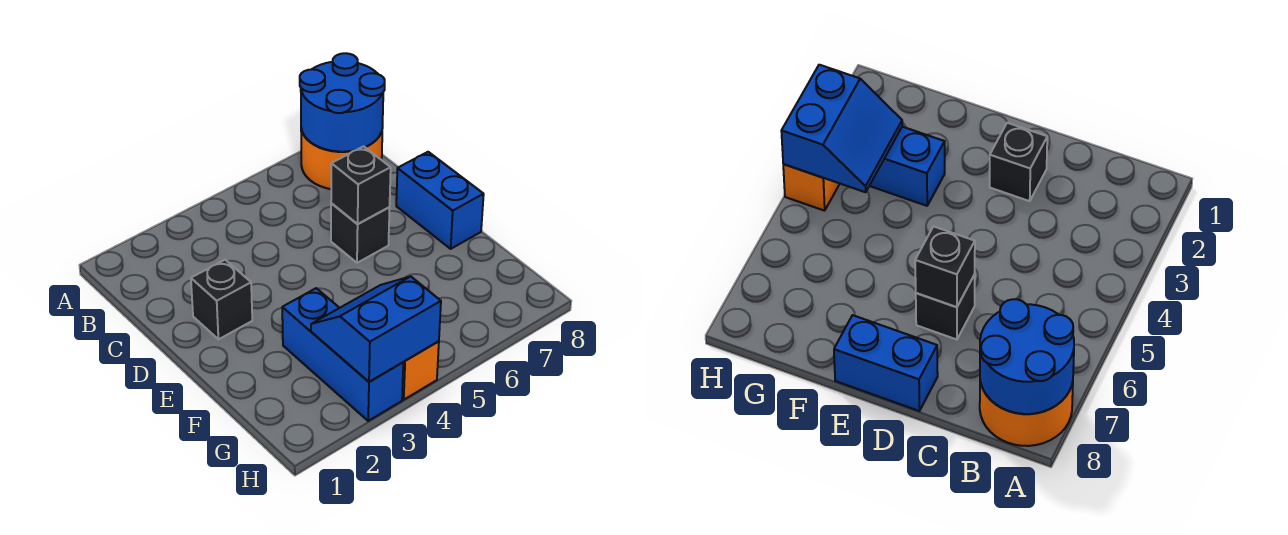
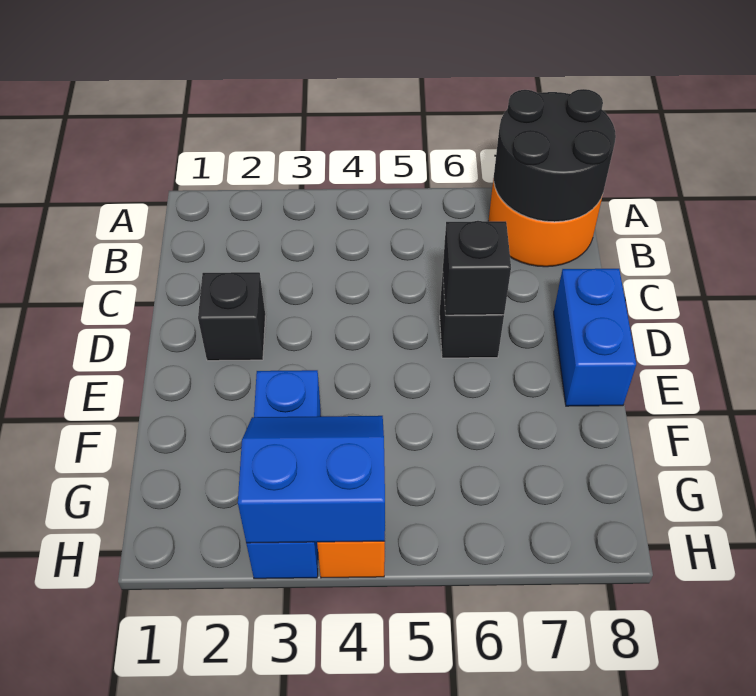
blue 2x2 round brick [300,53,385,152] -> black 2x2 round brick [494,89,616,222]

